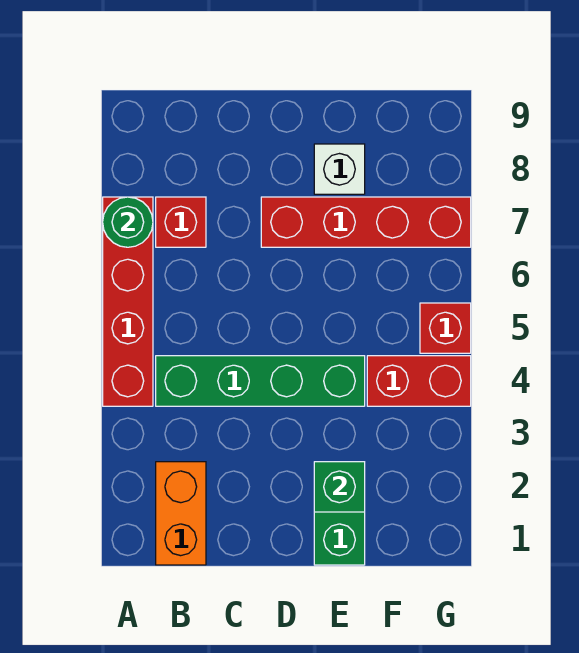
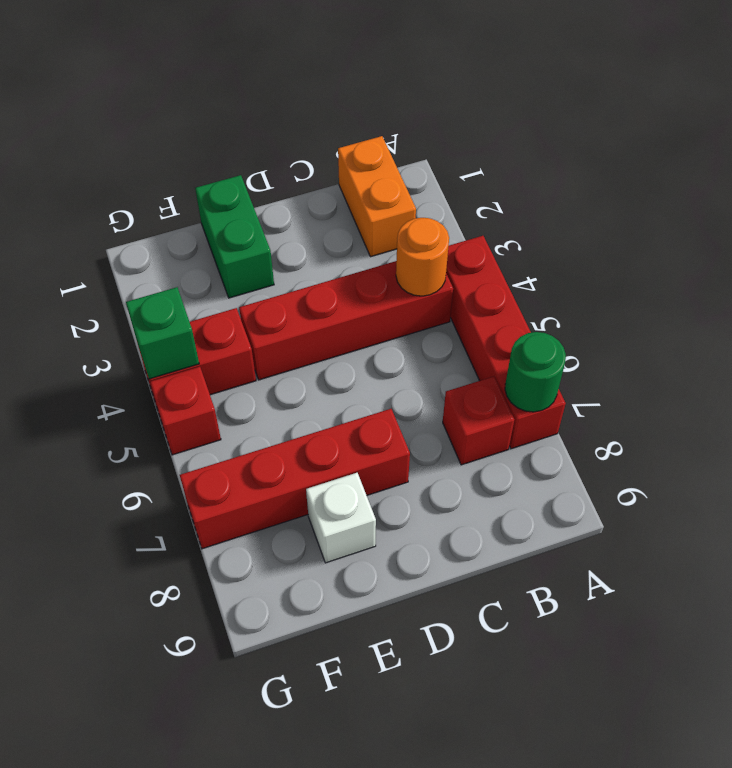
green 1x4 brick [156,356,365,406] -> red 1x4 brick [239,261,453,380]
none -> orange 1x1 round brick [396,218,449,296]
green 1x1 brick [314,462,365,512] -> green 1x1 brick moved to [126,287,199,379]

